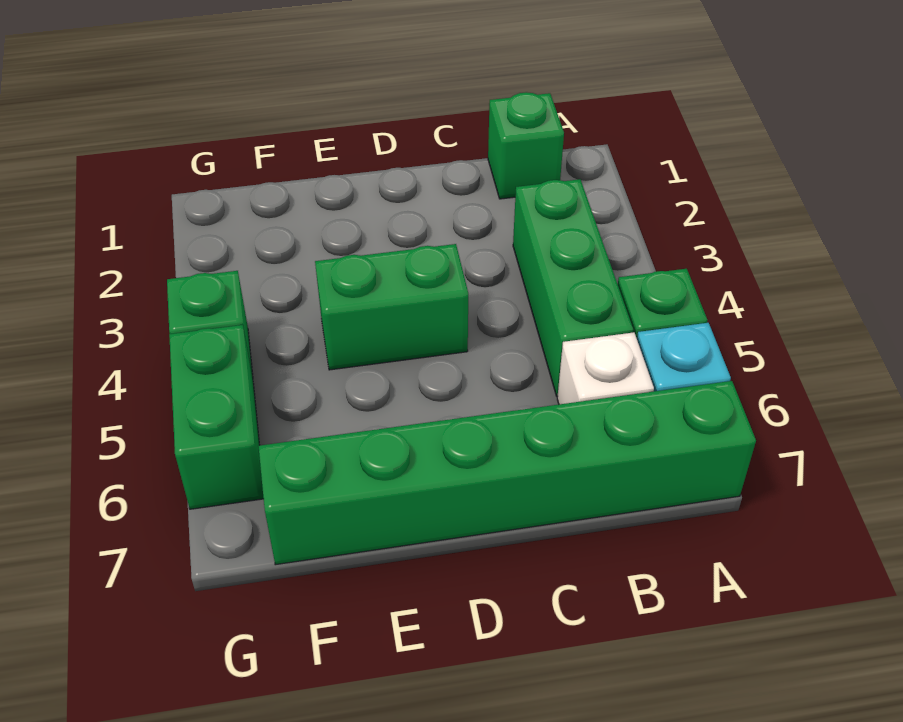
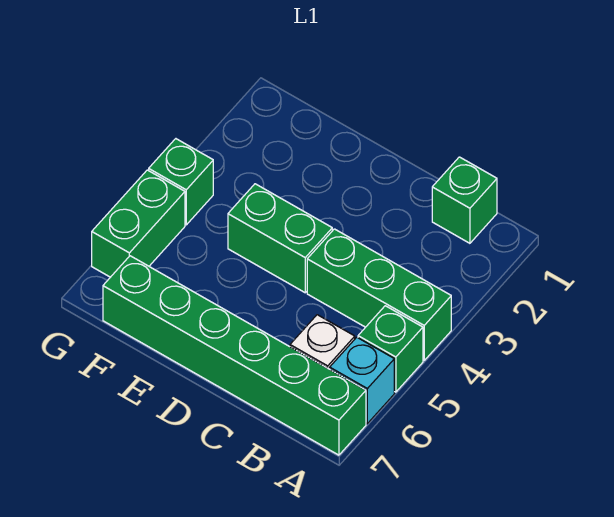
green 1x3 brick [513,179,633,396] -> green 1x3 brick turned to [307,229,451,360]

